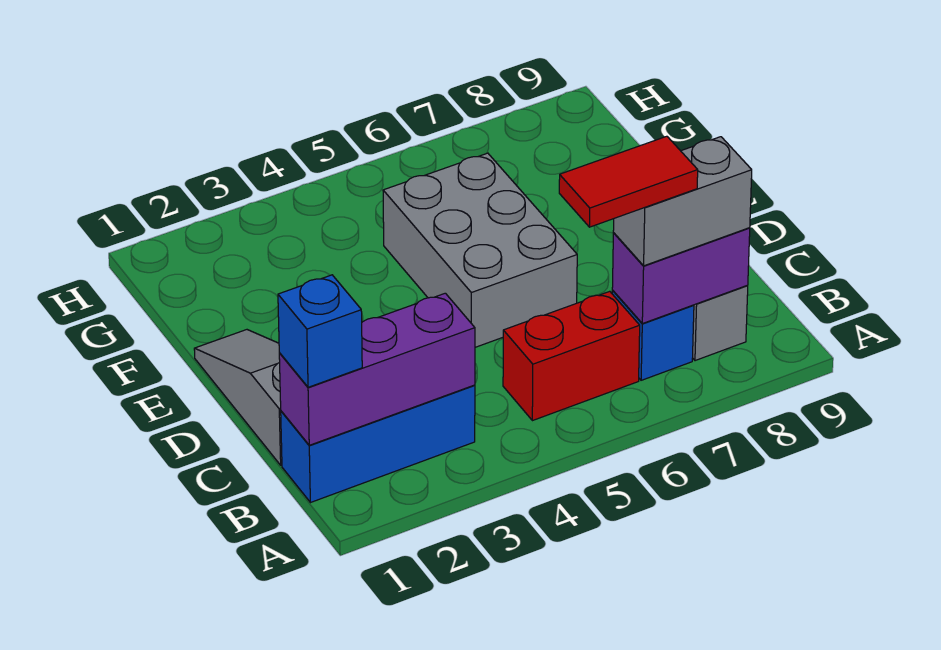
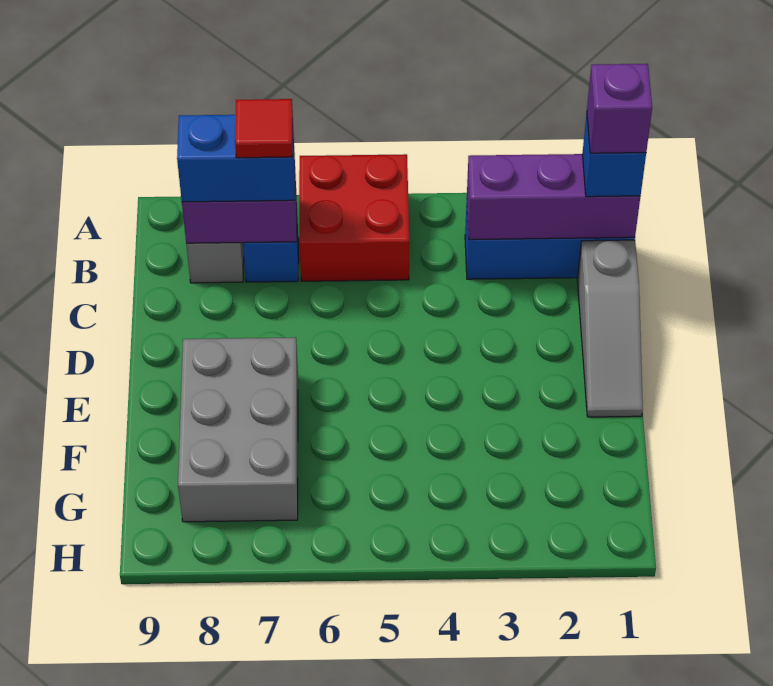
none -> purple 1x1 brick [587,64,652,153]
red 1x2 brick [503,291,640,421] -> red 2x2 brick [299,154,409,281]
red 1x2 tile [559,136,698,227] -> red 1x1 tile [235,99,293,158]
grey 1x2 brick [613,137,752,266] -> blue 1x2 brick [177,115,295,202]
grey 2x3 brick [383,153,577,347] -> grey 2x3 brick moved to [178,337,298,522]

